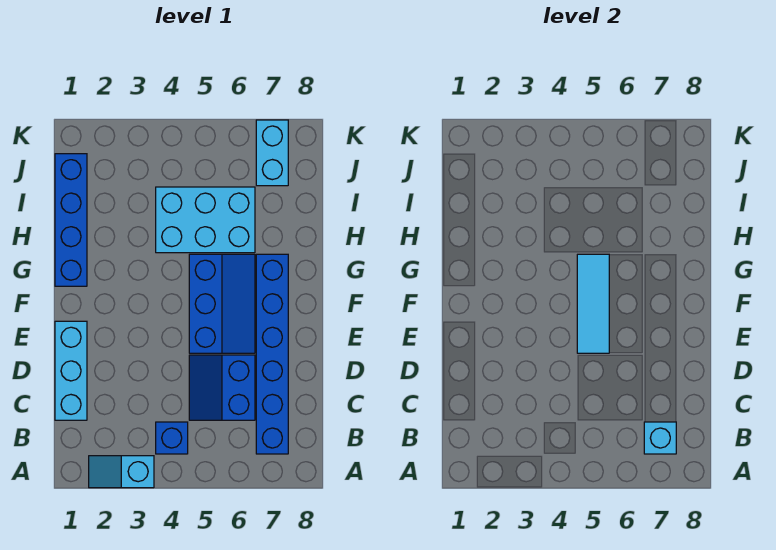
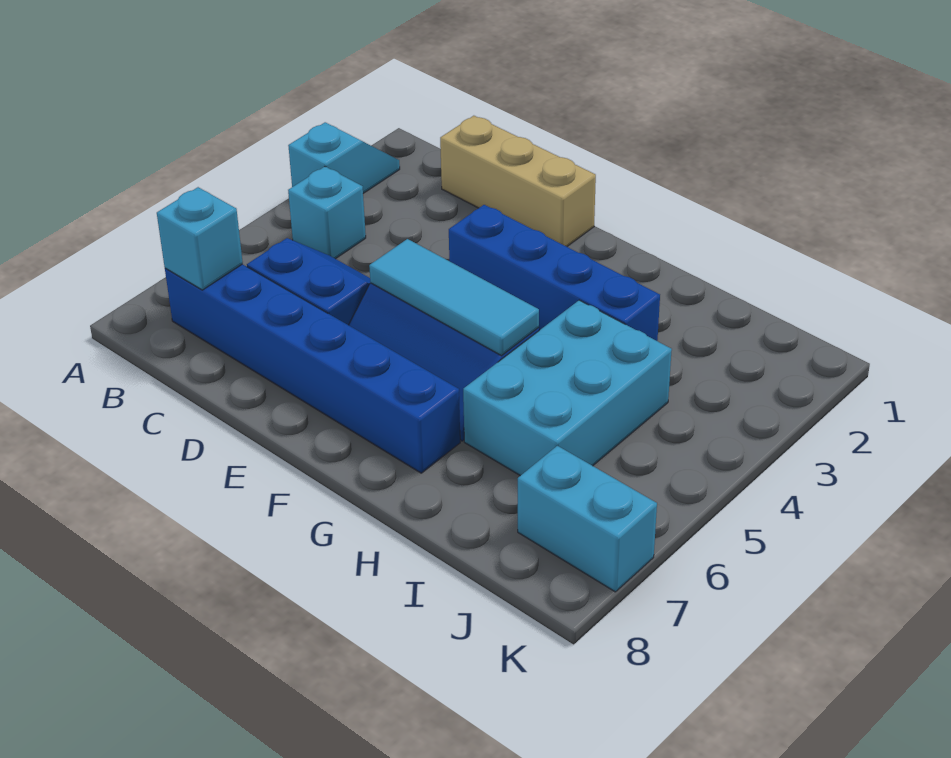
blue 1x1 brick [156,422,188,454] -> cyan 1x1 brick [288,167,366,259]
cyan 1x3 brick [55,321,87,420] -> tan 1x3 brick [440,116,596,247]
blue 1x4 brick [55,154,87,286] -> blue 1x4 brick moved to [449,205,660,341]

